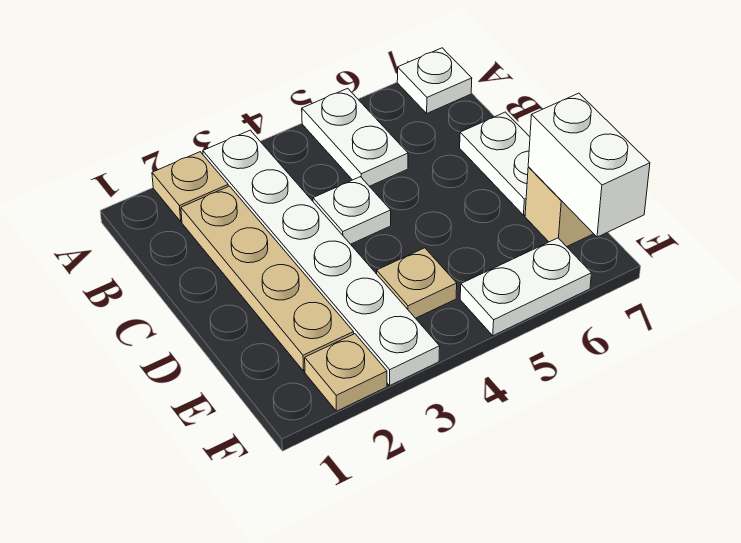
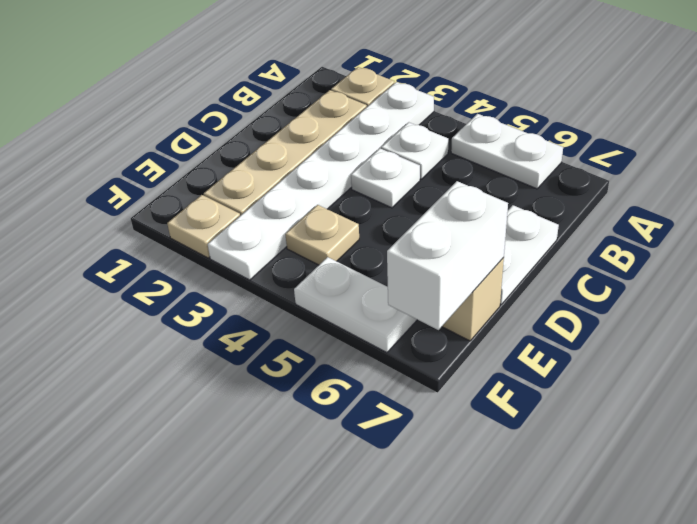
white 1x2 plate [302,88,408,186] -> white 1x2 plate turned to [451,114,563,189]
white 1x1 plate [397,48,472,113] -> white 1x1 plate moved to [381,122,448,179]

